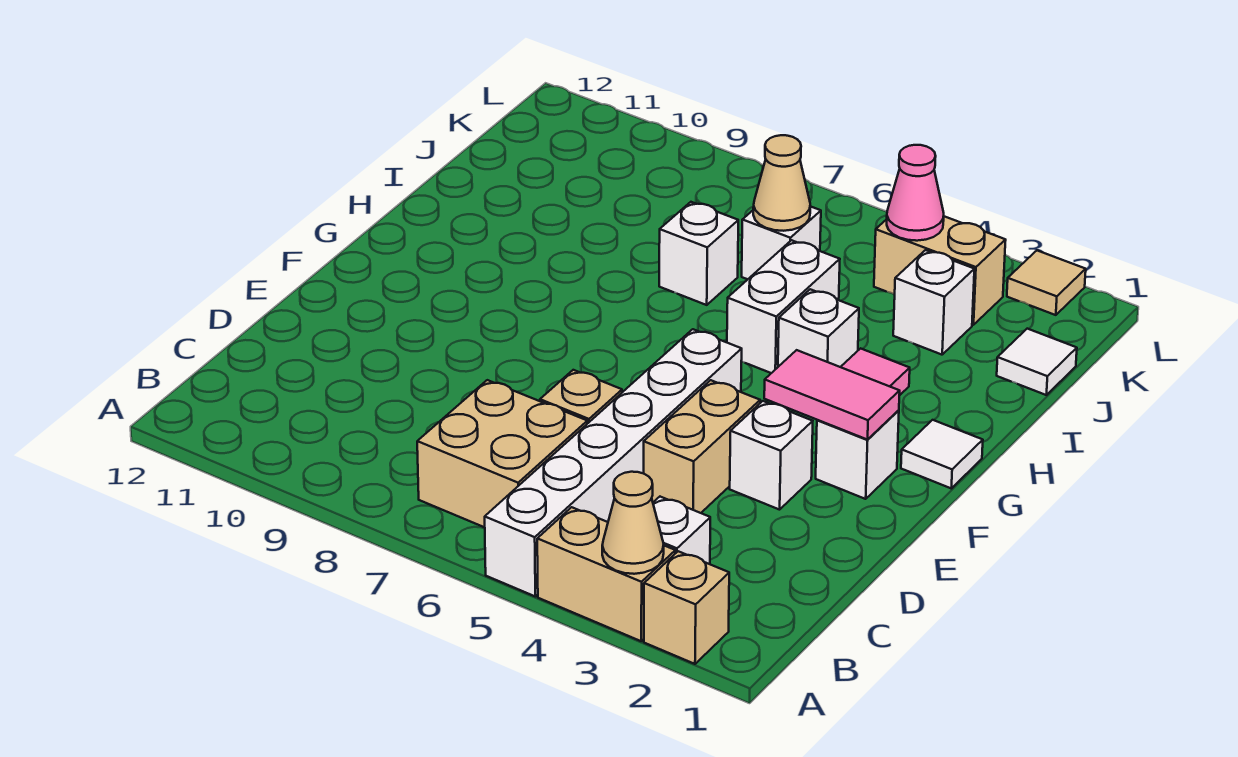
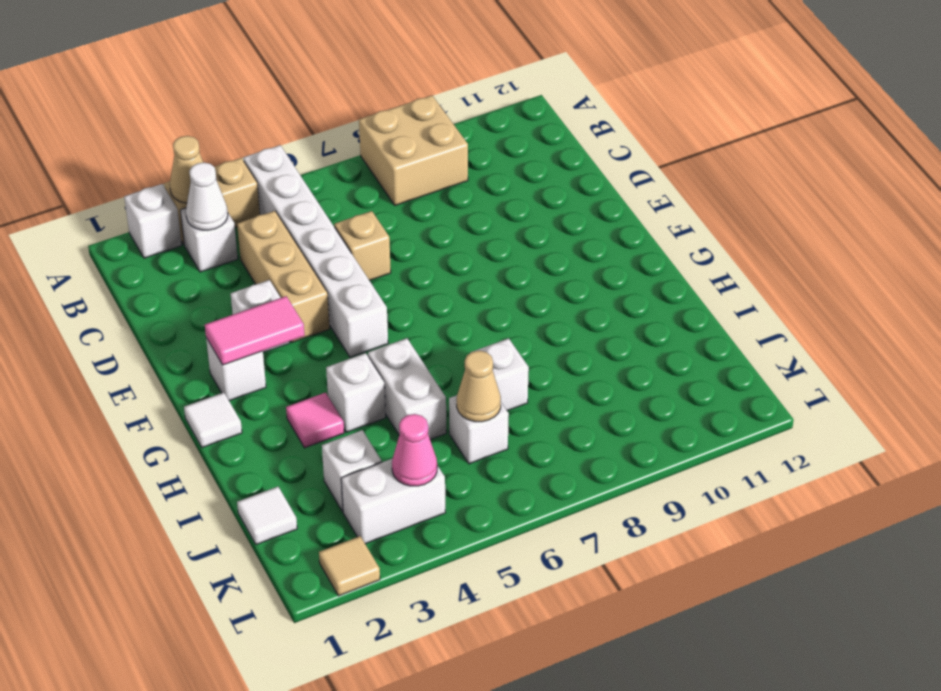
tan 1x1 brick [644,551,729,664] -> white 1x1 brick [124,184,182,258]
none -> white 1x1 cone [186,162,228,230]
tan 2x2 brick [417,380,587,527] -> tan 2x2 brick moved to [359,95,468,205]
tan 1x2 brick [644,380,760,513] -> tan 1x3 brick [237,211,330,343]
tan 1x2 brick [874,216,1006,325] -> white 1x2 brick [341,458,445,544]

